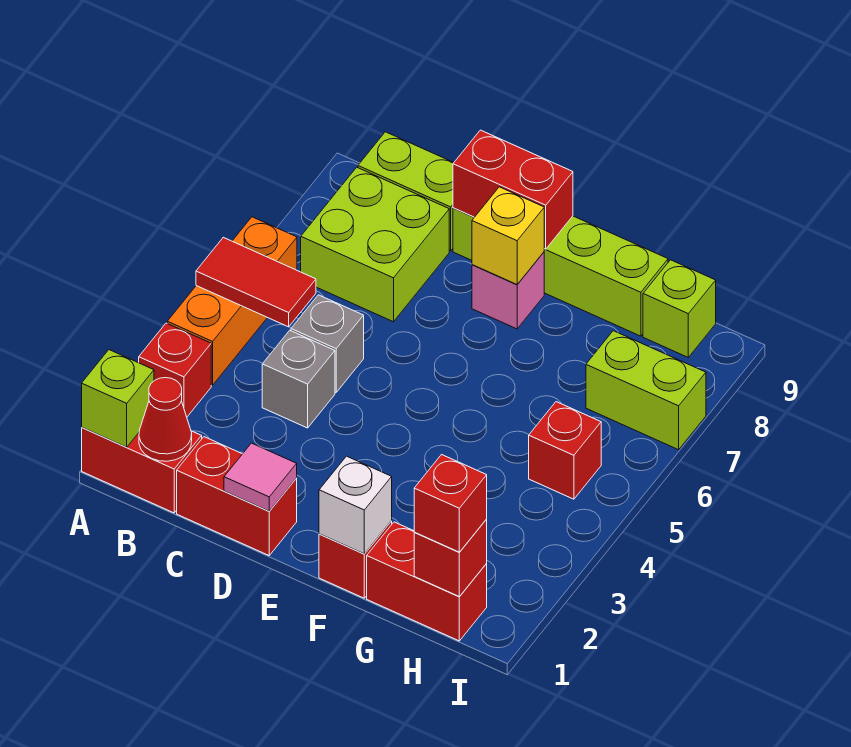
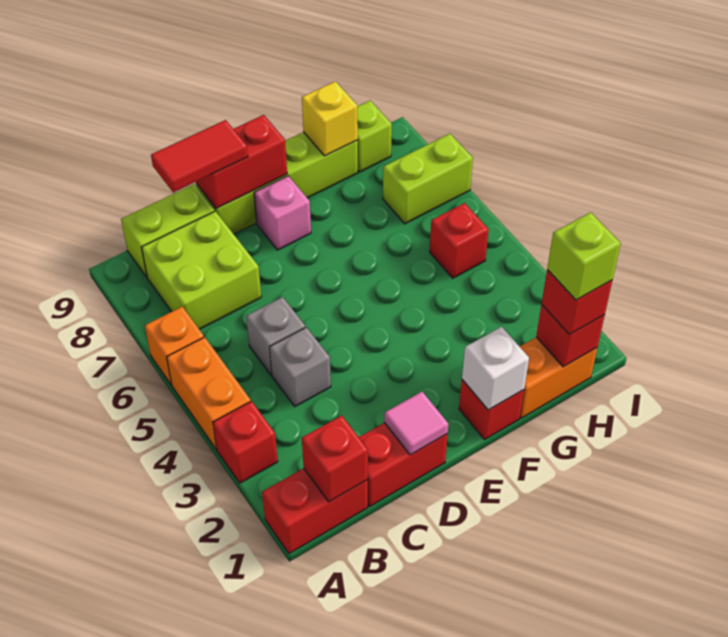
lime 1x1 brick [82,350,154,447] -> lime 1x1 brick moved to [547,212,621,300]
red 1x2 tile [196,237,316,327] -> red 1x2 tile moved to [151,120,248,192]
red 1x1 cone [139,378,192,461] -> red 1x1 brick [302,415,368,502]
yellow 1x1 brick [472,187,544,284] -> yellow 1x1 brick moved to [302,81,358,156]
red 1x2 brick [367,522,487,641] -> orange 1x2 brick [520,337,597,418]

